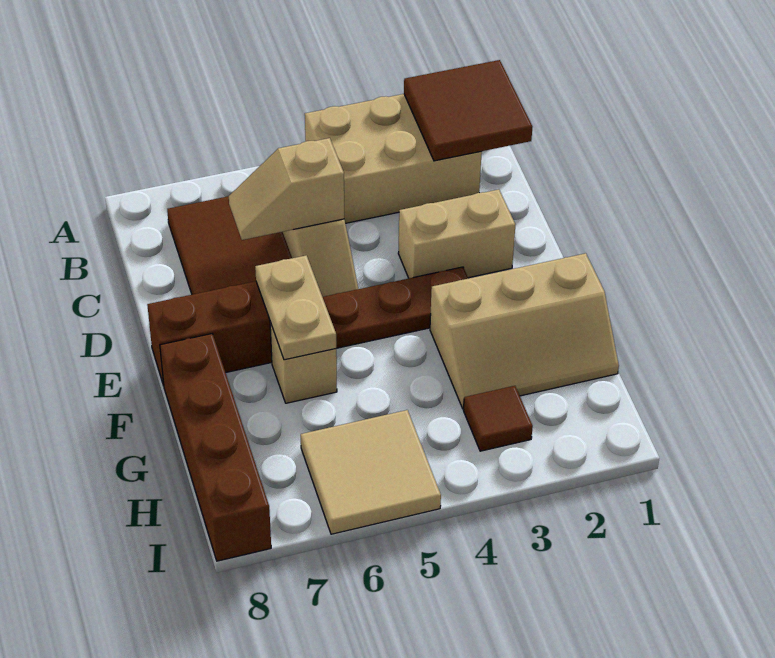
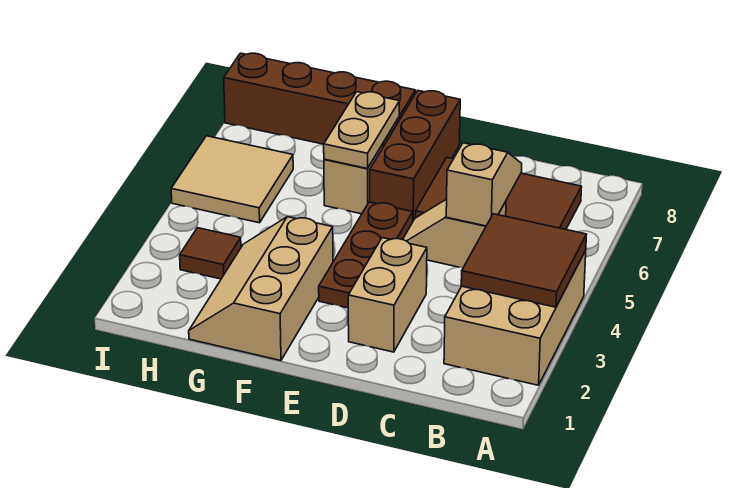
brown 2x2 tile [404,60,533,161] -> brown 2x2 tile moved to [461,214,586,307]
tan 1x2 plate [255,255,336,360] -> tan 1x2 plate turned to [324,92,400,169]

